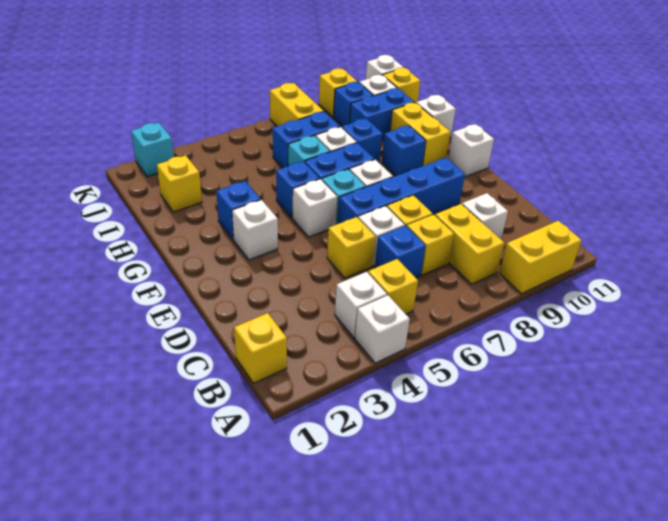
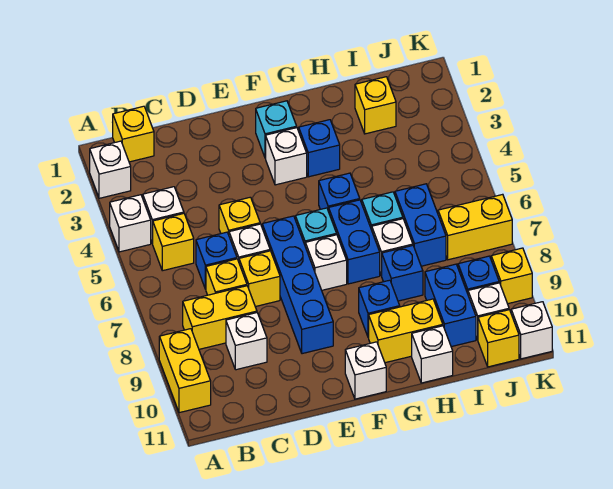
white 1x1 brick [292,179,337,237] -> white 1x1 brick moved to [90,141,131,198]
cyan 1x1 brick [131,123,174,177] -> cyan 1x1 brick moved to [256,101,297,158]

